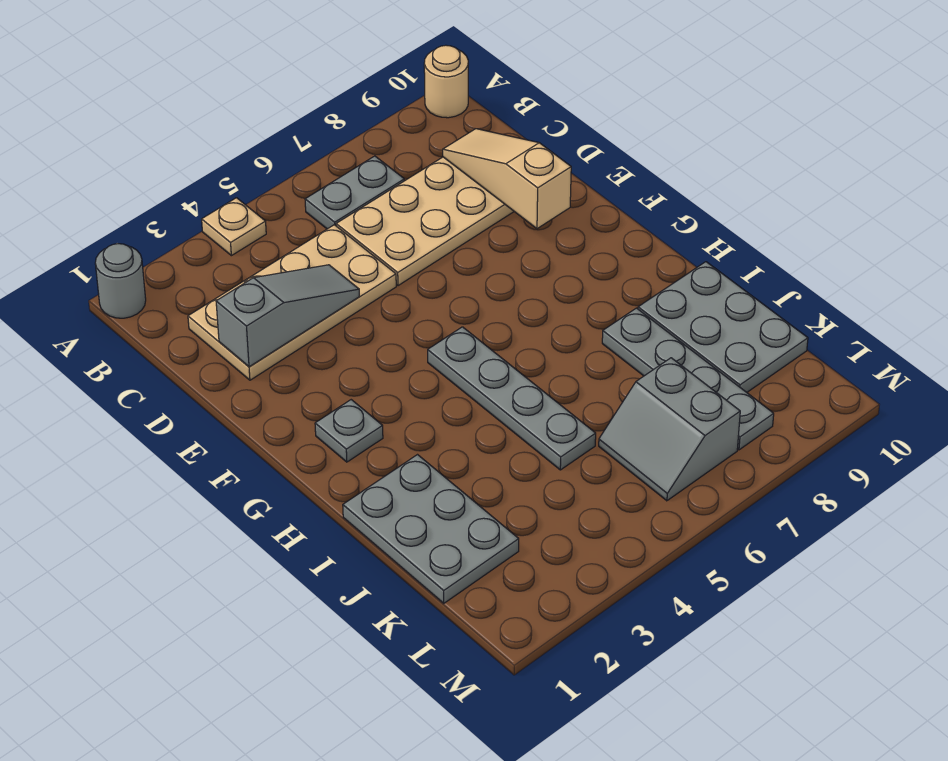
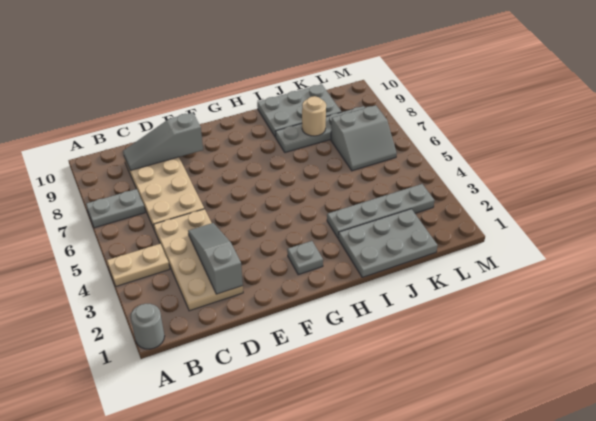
tan 1x1 plate [202,198,266,256] -> tan 1x2 plate [107,244,170,286]
tan 1x1 round brick [424,45,468,118] -> tan 1x1 round brick moved to [302,96,326,136]
grey 1x2 plate [305,156,404,229] -> grey 1x2 plate turned to [86,189,145,228]
tan 1x3 slope [443,129,571,229] -> grey 1x3 slope [123,113,203,171]
grey 1x4 plate [428,327,596,470] -> grey 1x4 plate moved to [327,184,434,238]

